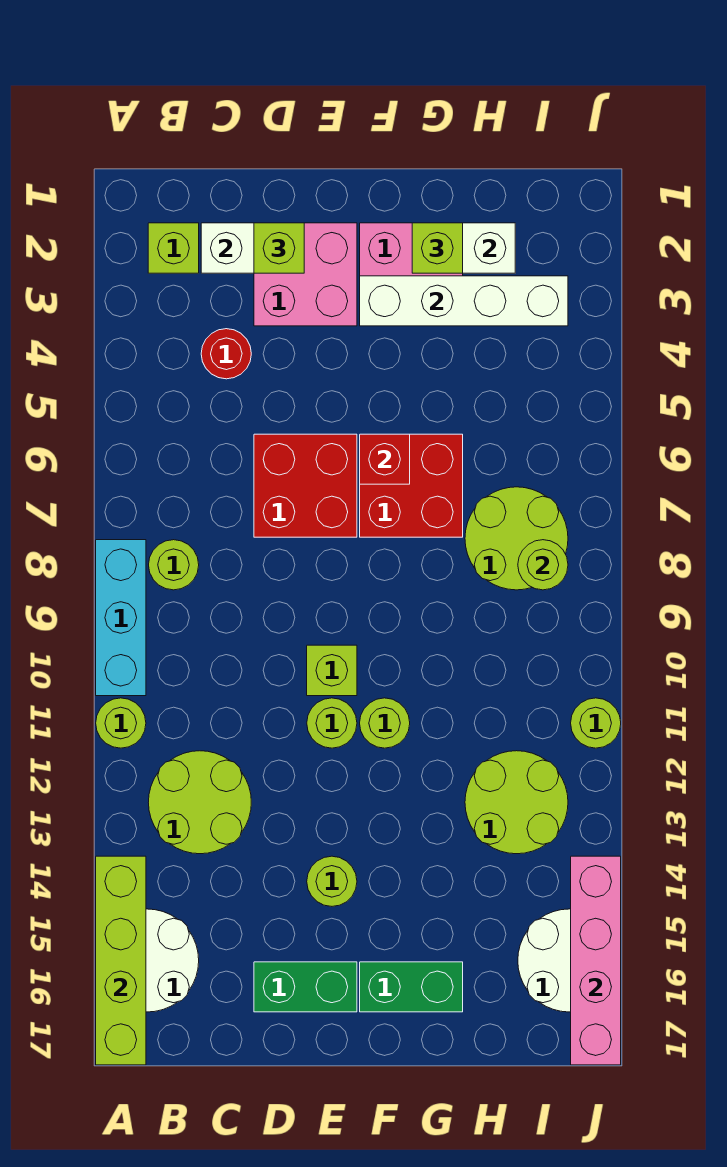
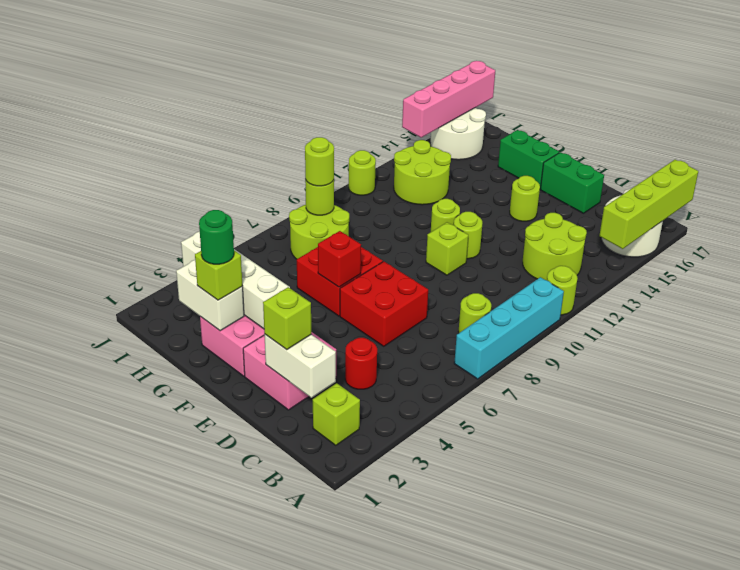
cyan 1x3 brick [96,540,146,696] -> cyan 1x4 brick [454,277,564,379]
none -> green 1x1 round brick [199,210,234,264]
none -> lime 1x1 round brick [305,137,334,186]

